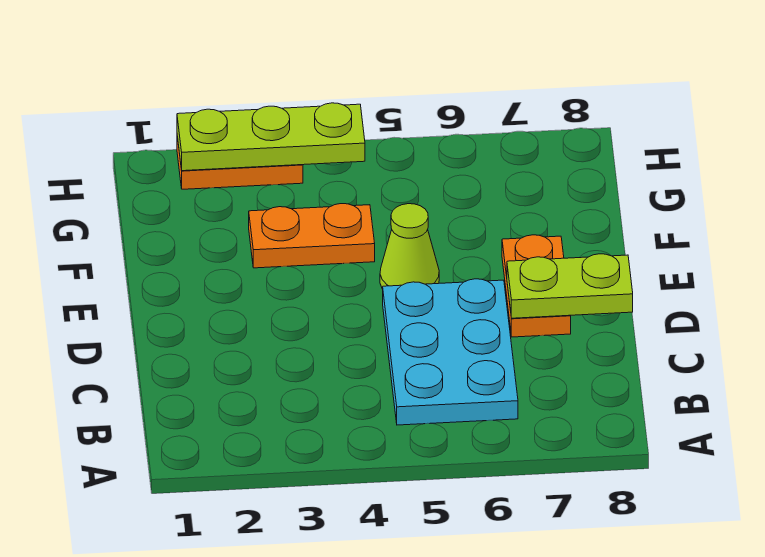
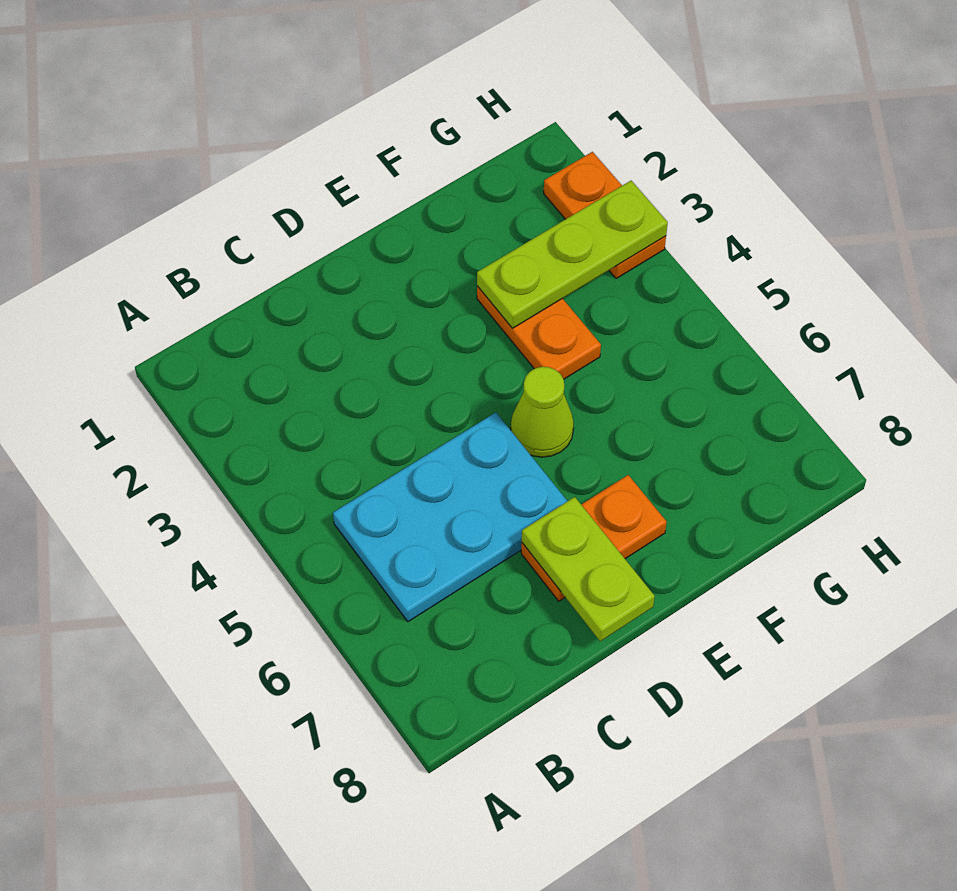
lime 1x3 plate [177,103,365,171] -> lime 1x3 plate turned to [477,181,668,328]

